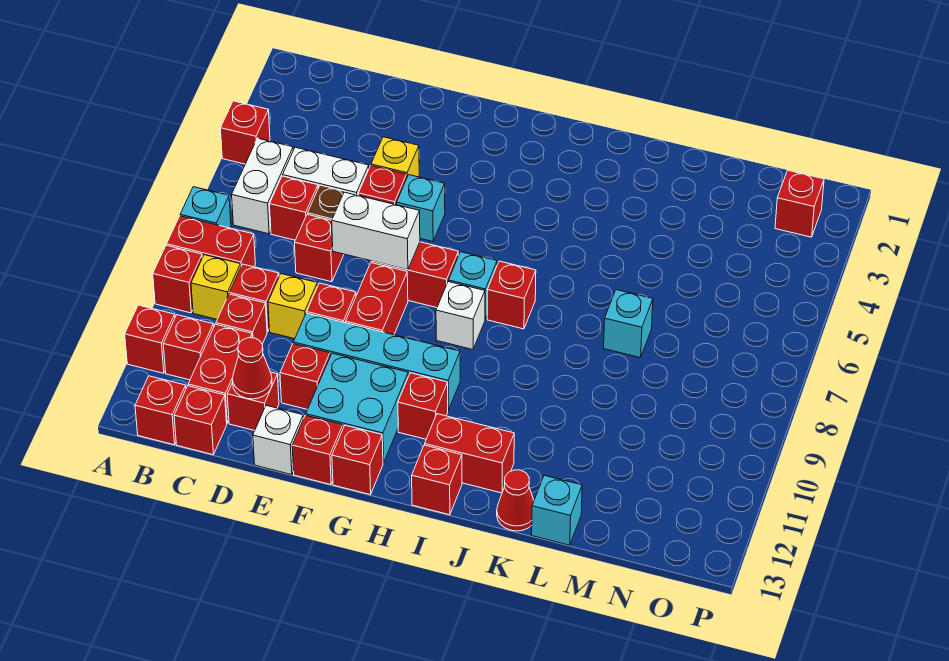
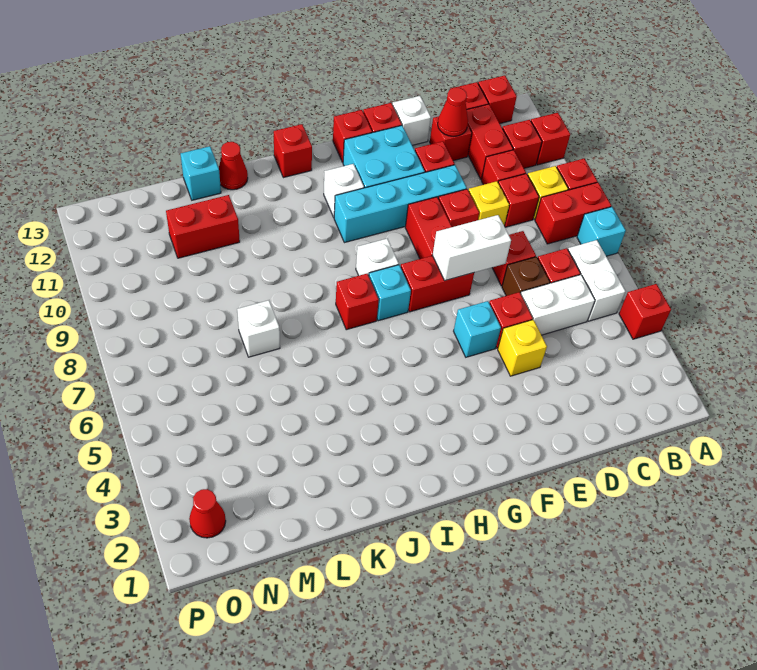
red 1x1 brick [398,373,448,439] -> white 1x1 brick [324,164,364,217]
red 1x2 brick [425,414,514,493] -> red 1x2 brick moved to [166,195,240,258]
cyan 1x1 brick [604,290,653,358] -> white 1x1 brick [237,300,280,357]
red 1x1 brick [775,171,824,237] -> red 1x1 cone [189,489,226,538]

